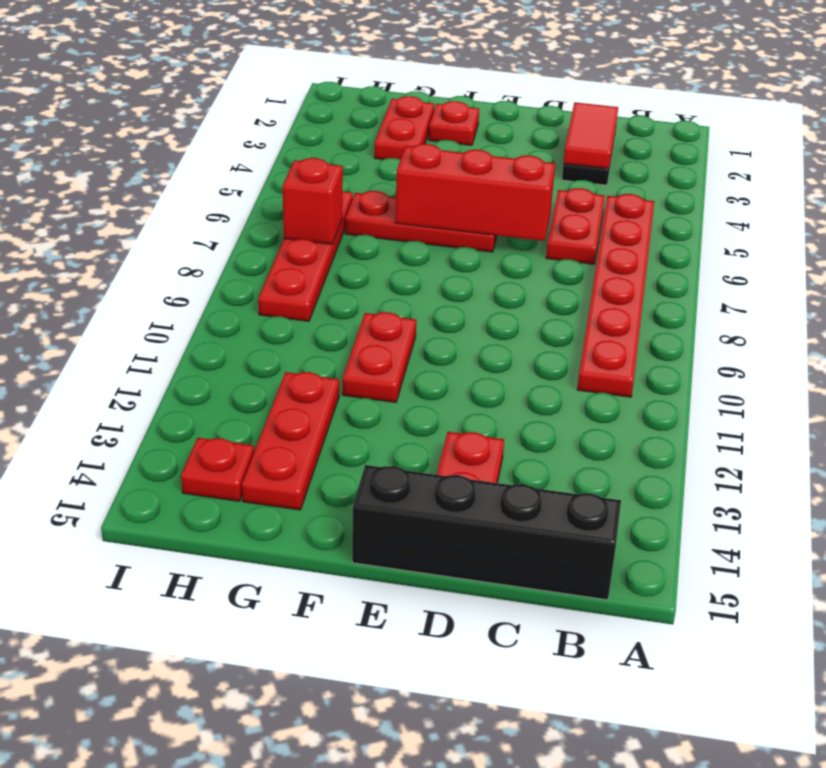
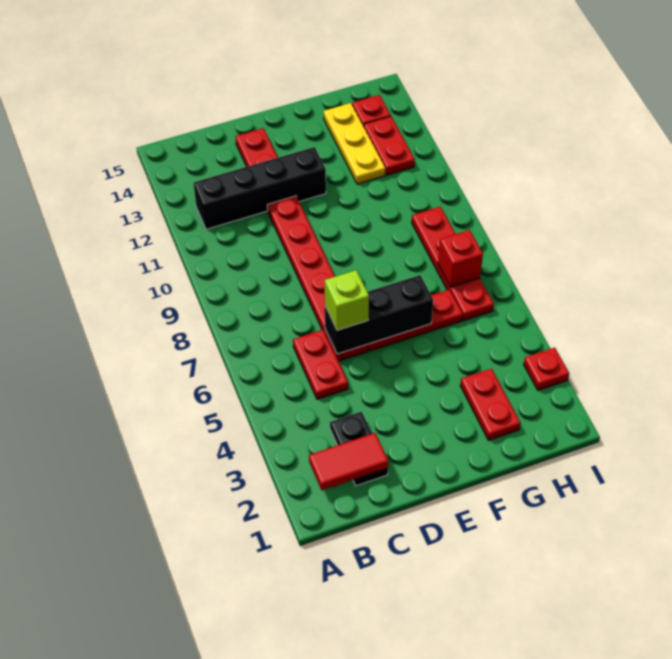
red 1x6 plate [577,194,654,397] -> red 1x6 plate moved to [267,196,368,361]
black 1x4 brick [352,465,621,600] -> black 1x4 brick moved to [194,147,326,229]
red 1x2 tile [563,102,618,169] -> red 1x2 tile turned to [309,433,388,490]
red 1x3 brick [395,144,555,241] -> black 1x3 brick [325,275,433,354]
none -> lime 1x1 brick [325,270,369,330]
red 1x1 plate [429,101,479,145] -> red 1x1 plate moved to [524,348,569,390]
red 1x2 plate [342,312,416,403] -> red 1x2 plate moved to [364,116,415,175]
red 1x3 plate [242,372,339,510] -> yellow 1x3 plate [324,103,385,184]

